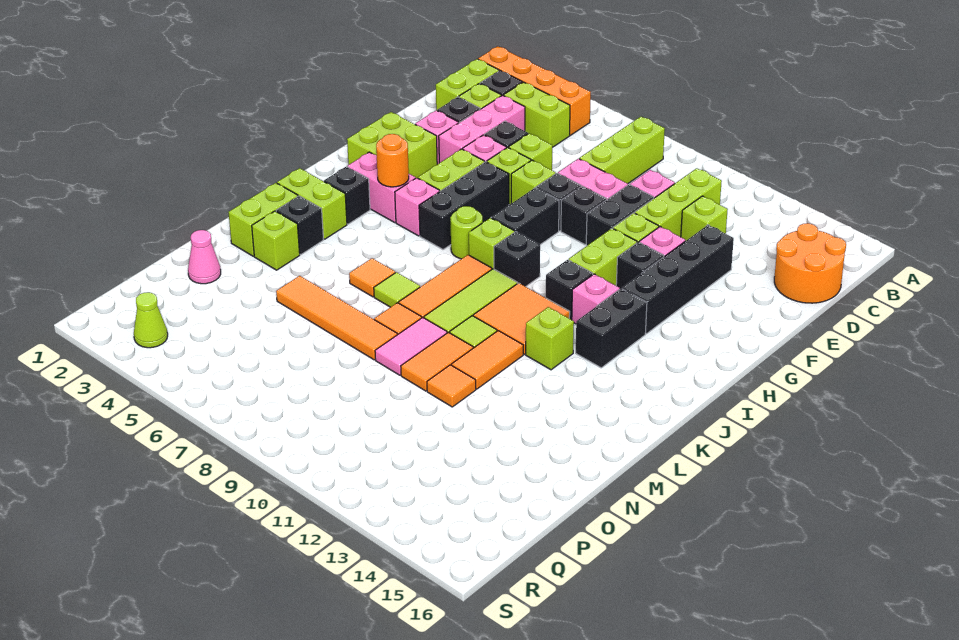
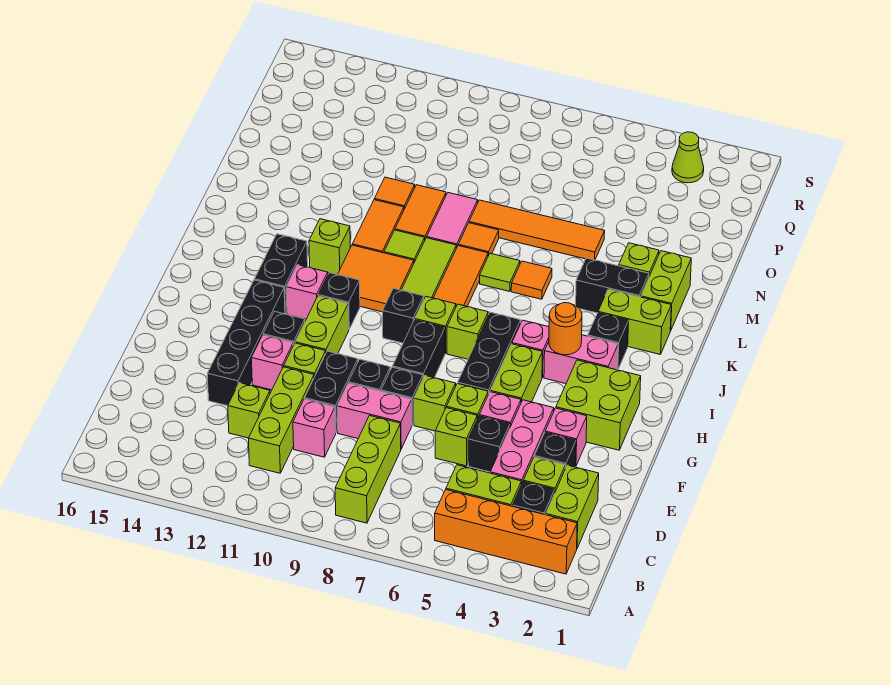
orange 2x2 round brick [774,223,846,303] -> none
lime 1x1 round brick [450,206,483,259] -> lime 1x1 brick [447,304,488,359]
black 1x1 brick [276,196,324,255] -> black 1x2 brick [576,258,649,313]
pink 1x1 cone [188,230,221,284] -> none

